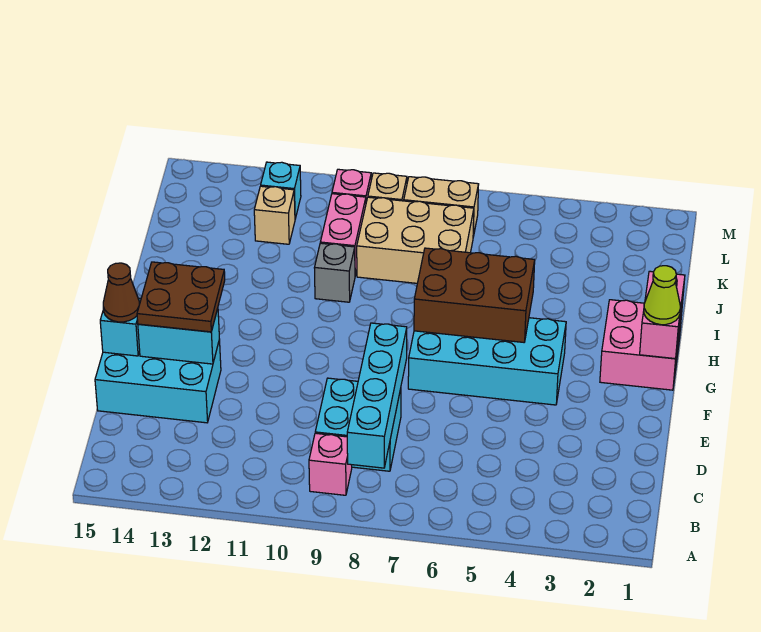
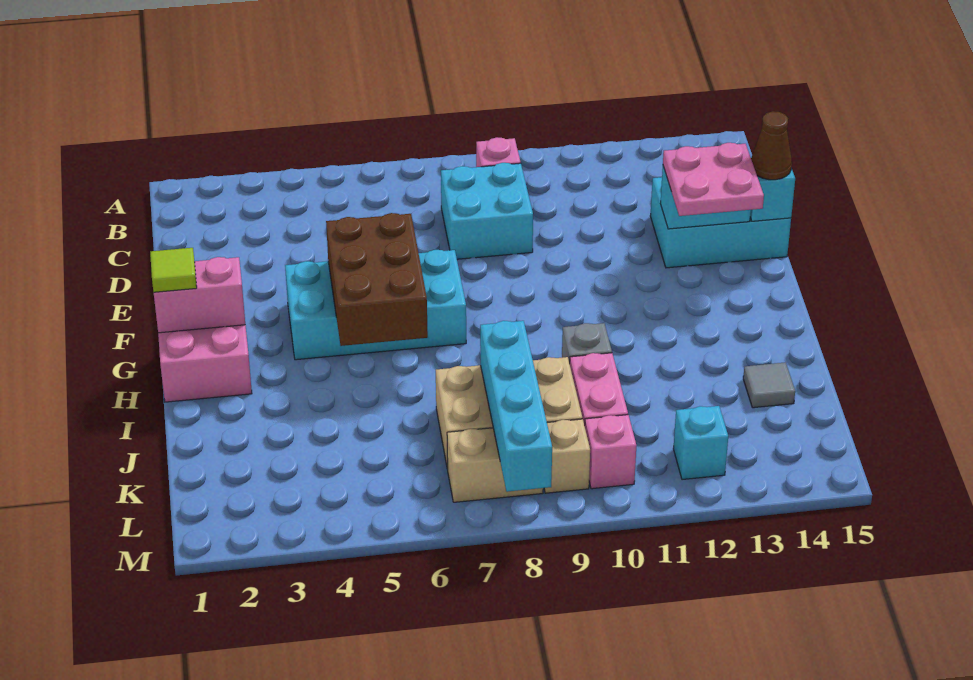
cyan 1x4 brick [347,323,407,468] -> cyan 1x4 brick moved to [480,321,552,492]
brown 2x2 plate [137,262,225,332] -> pink 2x2 plate [663,143,764,216]
pink 1x2 brick [640,271,685,359] -> pink 1x2 brick turned to [154,257,245,333]
lime 1x1 cone [644,266,680,325] -> lime 1x1 tile [150,248,197,292]
brown 2x3 brick [414,248,535,342] -> brown 2x3 brick turned to [326,213,428,346]
none -> grey 1x1 tile [743,362,795,408]
tan 1x1 brick [254,186,295,244] -> none

